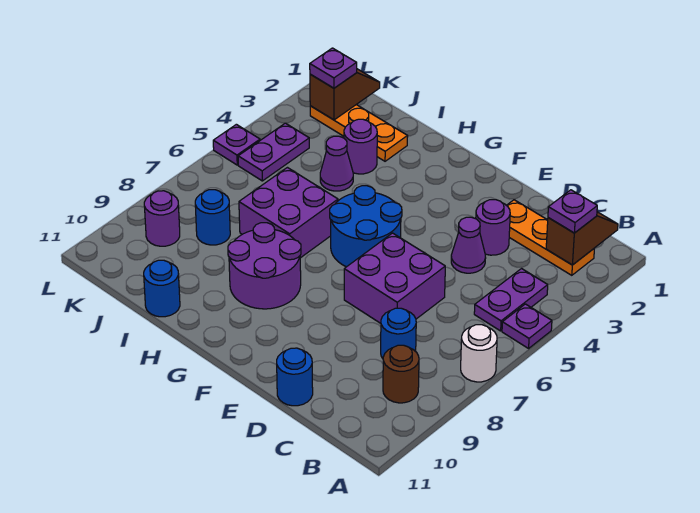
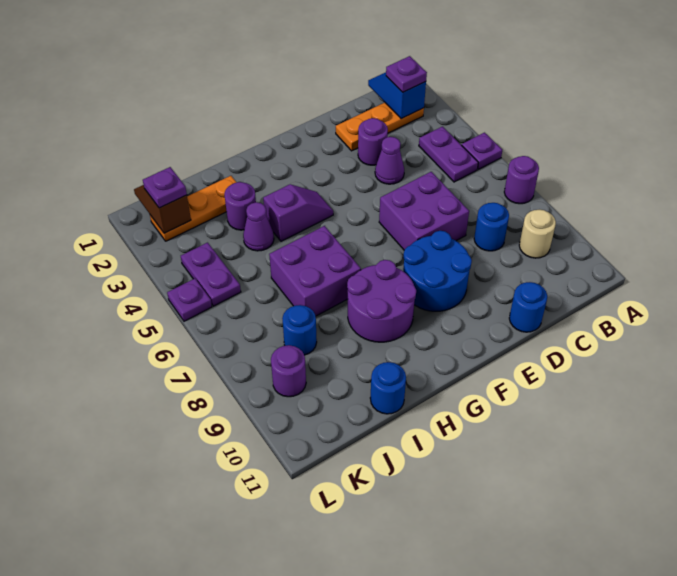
white 1x1 round brick [461,325,497,382] -> purple 1x1 round brick [504,156,539,204]
brown 1x2 slope [546,212,618,265] -> blue 1x2 slope [368,72,426,119]
brown 1x1 round brick [383,345,419,403] -> tan 1x1 round brick [519,210,556,258]
blue 2x2 round brick [330,186,402,267] -> blue 2x2 round brick moved to [403,231,472,311]
none -> purple 1x2 slope [263,184,333,241]

